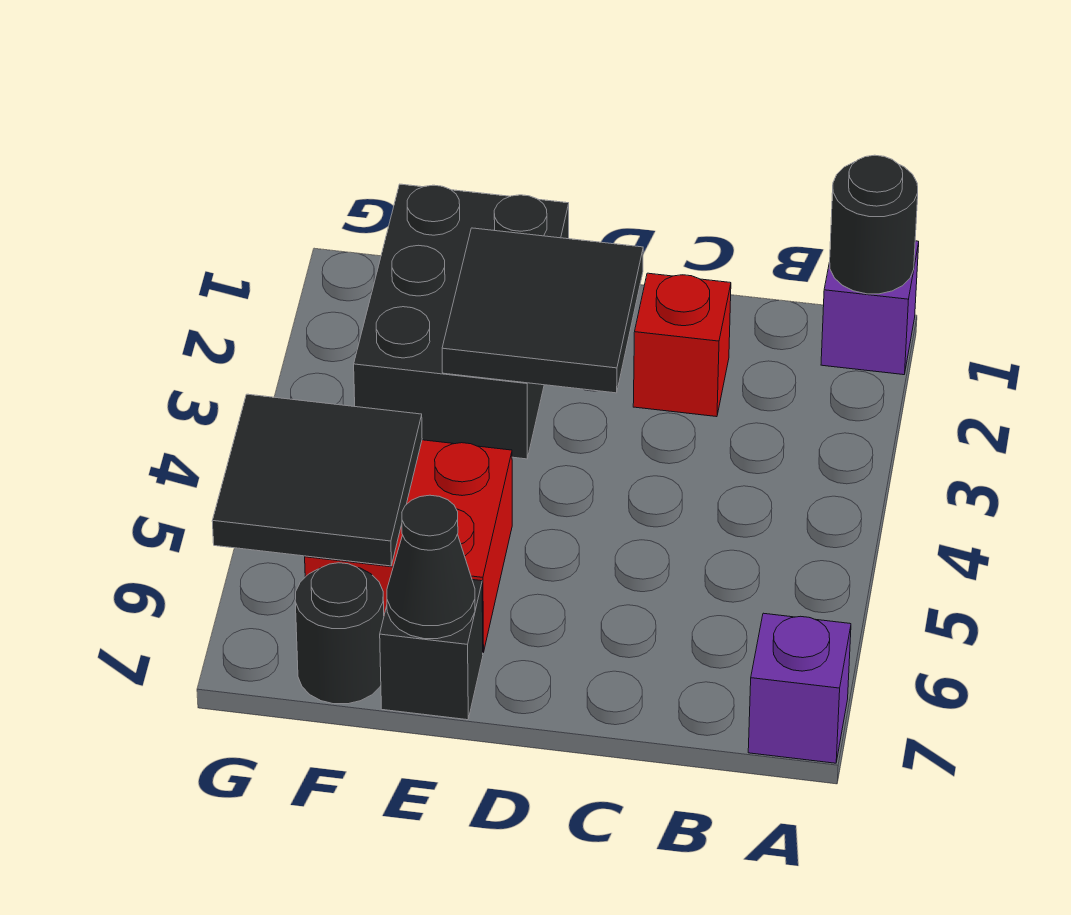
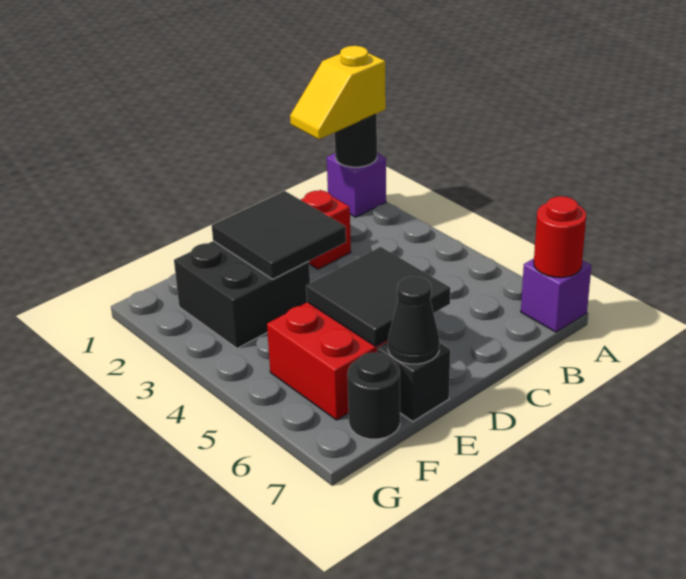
none -> yellow 1x2 slope [290,46,386,139]
none -> red 1x1 round brick [534,196,586,278]
black 2x3 brick [354,184,569,459] -> black 2x2 brick [174,241,310,348]
black 2x2 tile [212,394,422,566] -> black 2x2 tile moved to [306,247,450,346]

